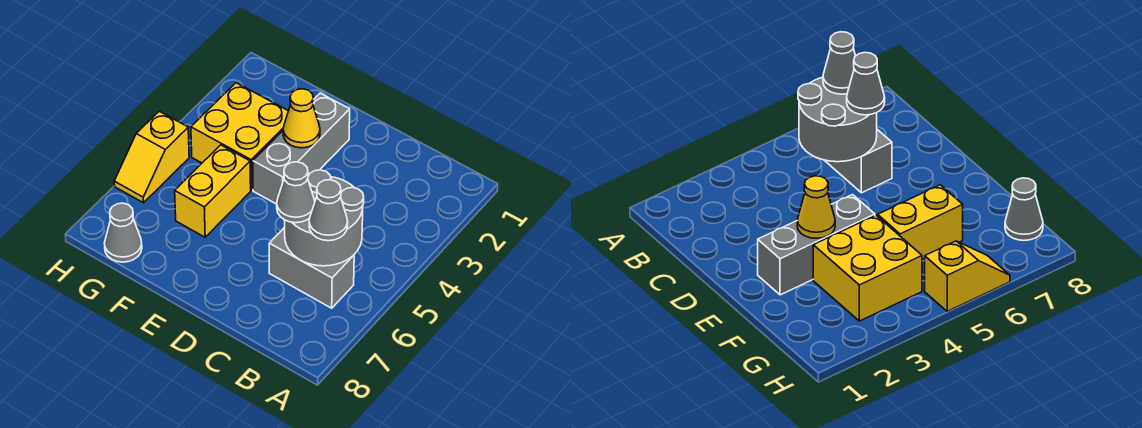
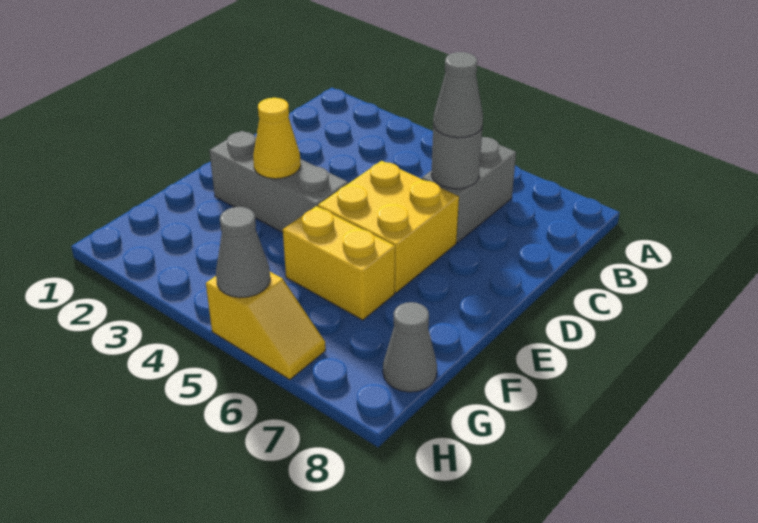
grey 2x2 round brick [285,170,364,266] -> grey 1x1 round brick [432,125,482,189]
grey 1x1 cone [309,180,348,241] -> grey 1x1 cone moved to [216,207,270,298]
yellow 2x2 brick [191,83,288,190] -> yellow 2x2 brick moved to [318,161,459,293]

